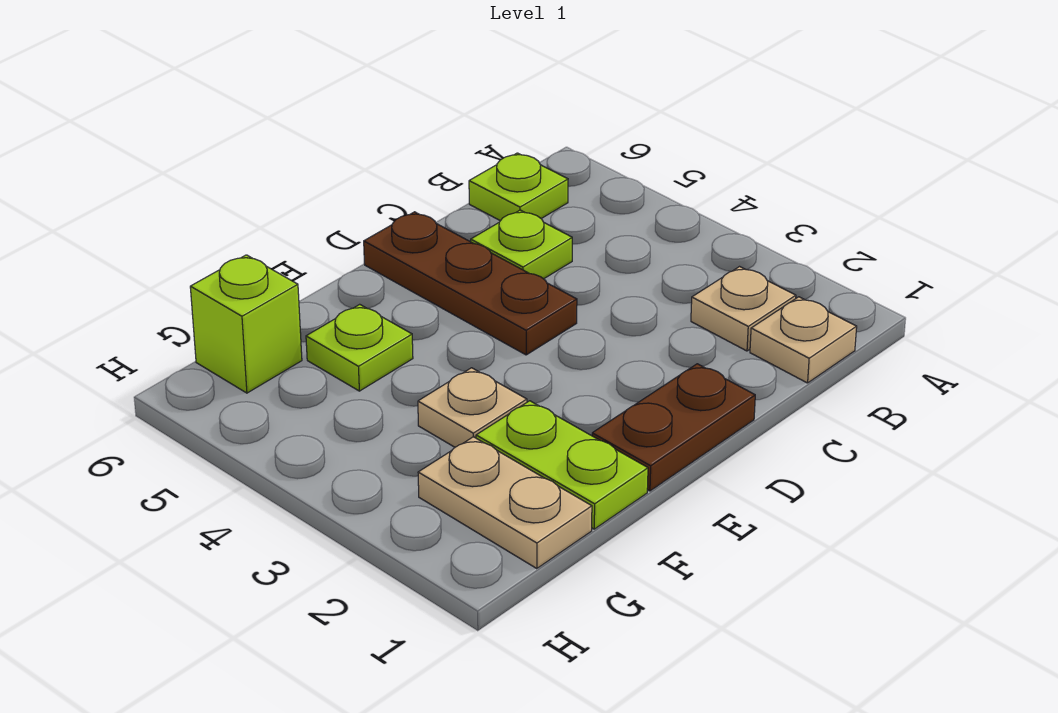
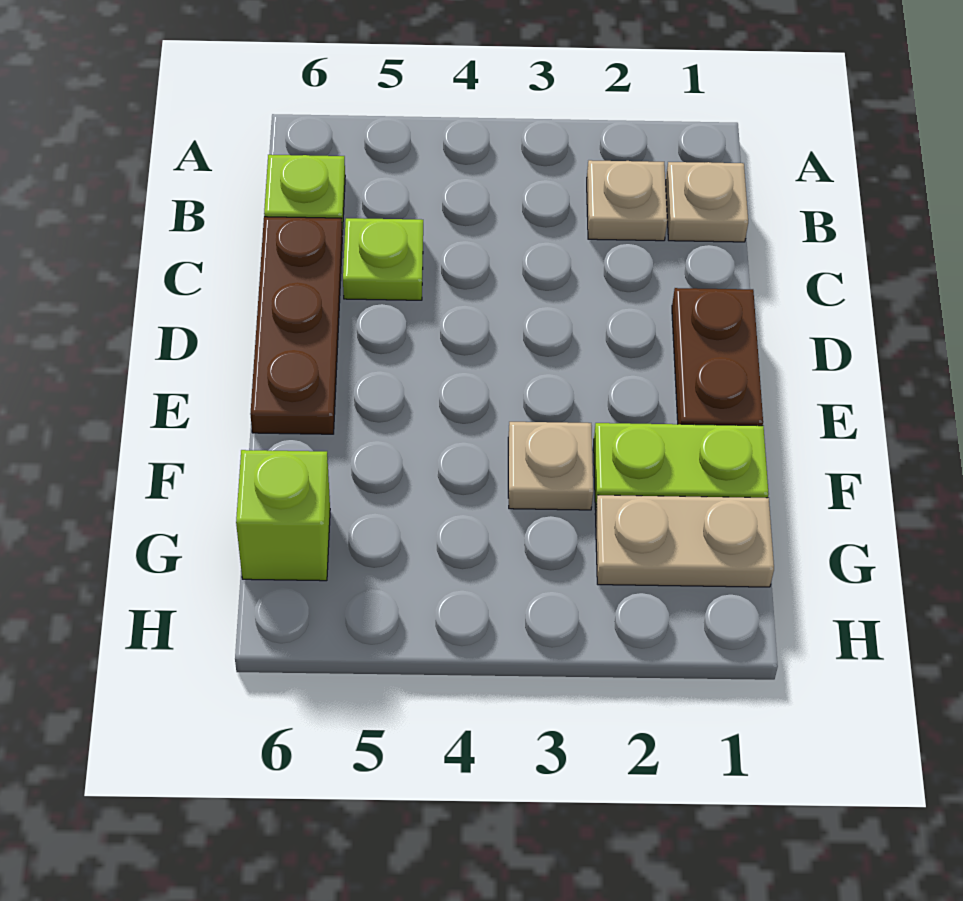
brown 1x3 plate [364,212,577,355] -> brown 1x3 plate turned to [250,217,342,434]
lime 1x1 plate [306,304,413,391] -> none

